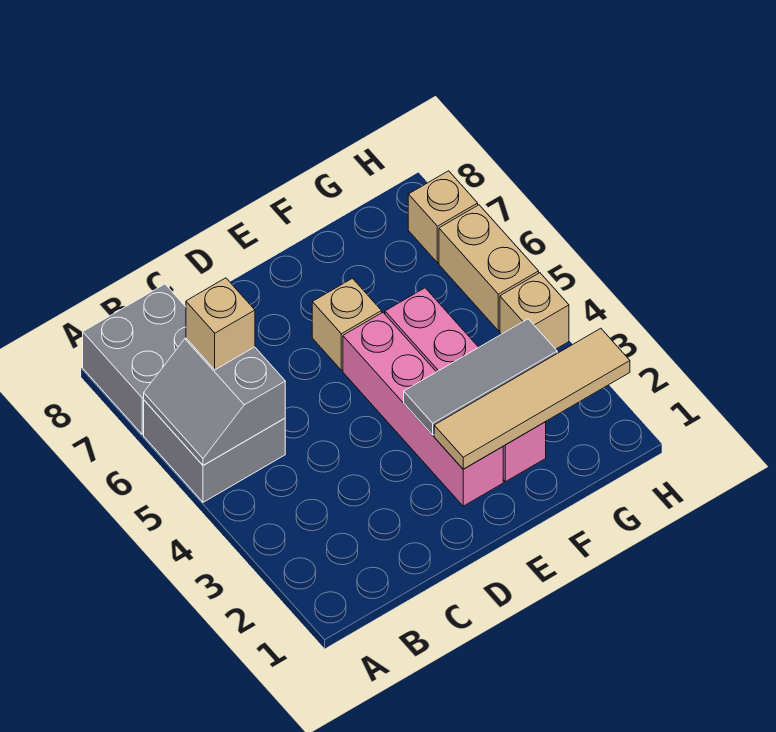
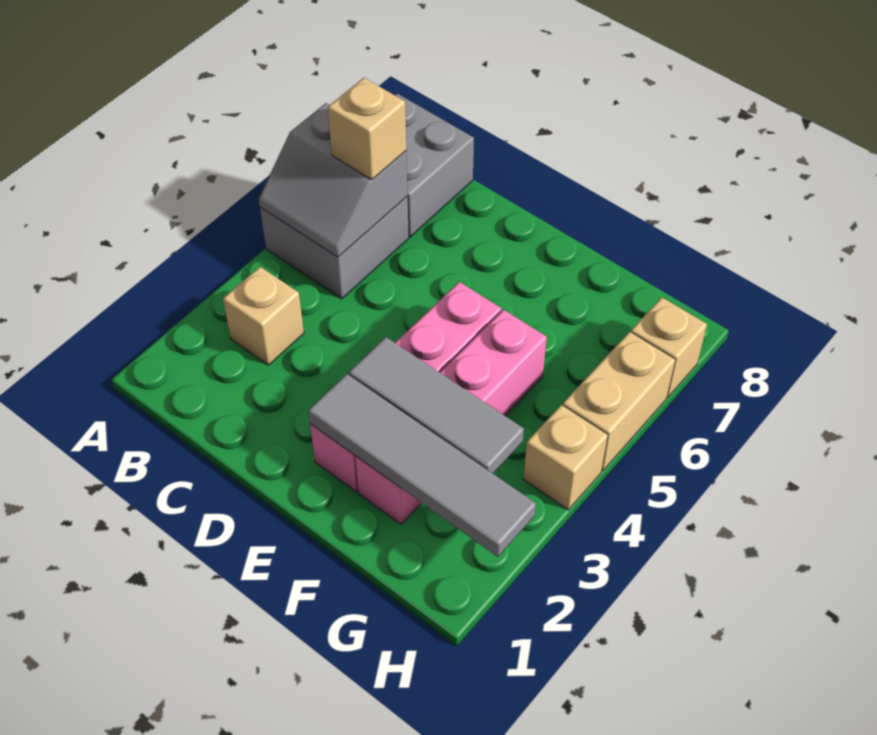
grey 2x2 slope [144,338,285,465] -> grey 2x2 slope turned to [259,103,408,257]
tan 1x4 tile [434,328,630,469] -> grey 1x4 tile [308,374,536,557]
tan 1x1 brick [312,278,382,370] -> tan 1x1 brick moved to [223,267,304,365]

